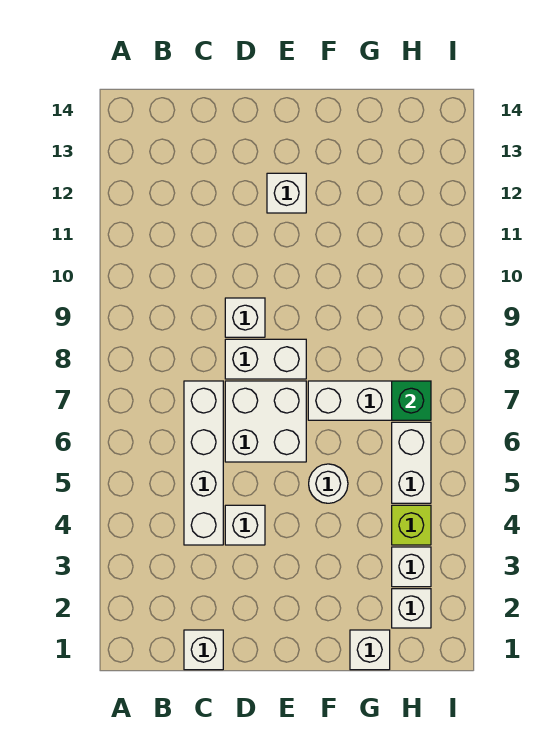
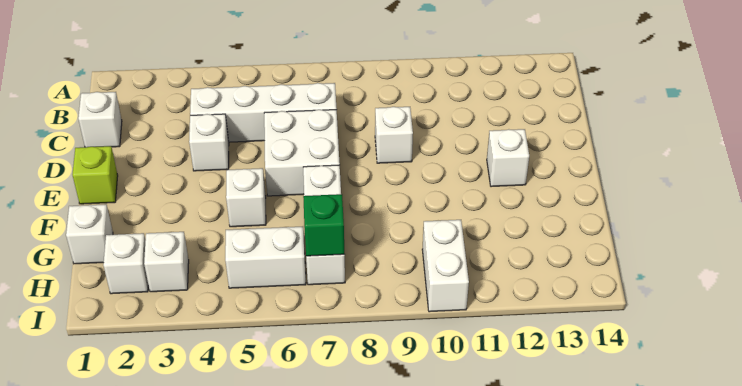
white 1x2 brick [225,339,306,379] -> white 1x2 brick moved to [422,220,469,312]
white 1x1 round brick [309,464,348,503] -> white 1x1 brick [226,168,266,227]
lime 1x1 brick [392,505,431,545] -> lime 1x1 brick moved to [72,146,118,204]

